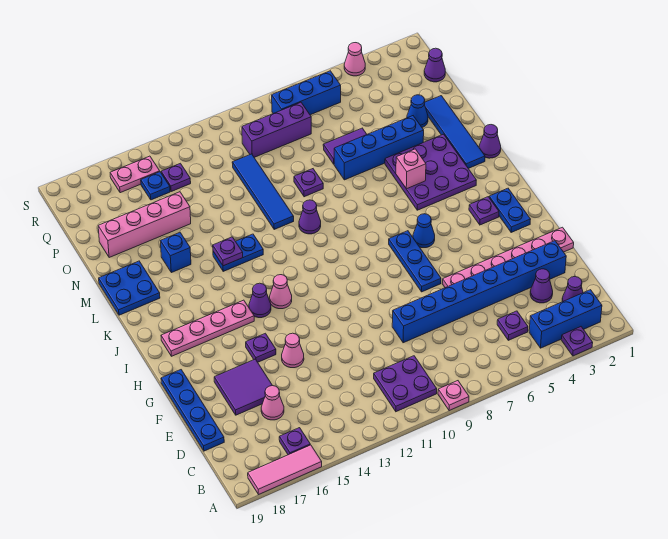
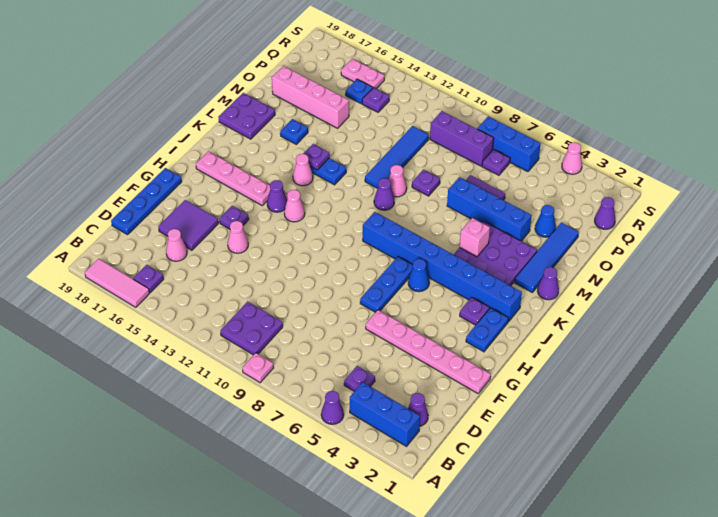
purple 1x1 plate [561,327,593,356] -> purple 1x1 plate moved to [482,149,510,175]
purple 1x1 cone [530,269,553,303] -> purple 1x1 cone moved to [321,391,344,424]
blue 1x8 brick [392,241,566,343] -> blue 1x8 brick moved to [363,212,522,322]
none -> pink 1x1 cone [293,154,313,186]
blue 2x2 plate [99,261,160,315] -> purple 2x2 plate [219,93,275,139]
none -> pink 1x1 cone [389,165,407,197]
blue 1x1 brick [161,233,191,273] -> blue 1x1 plate [280,119,308,144]

